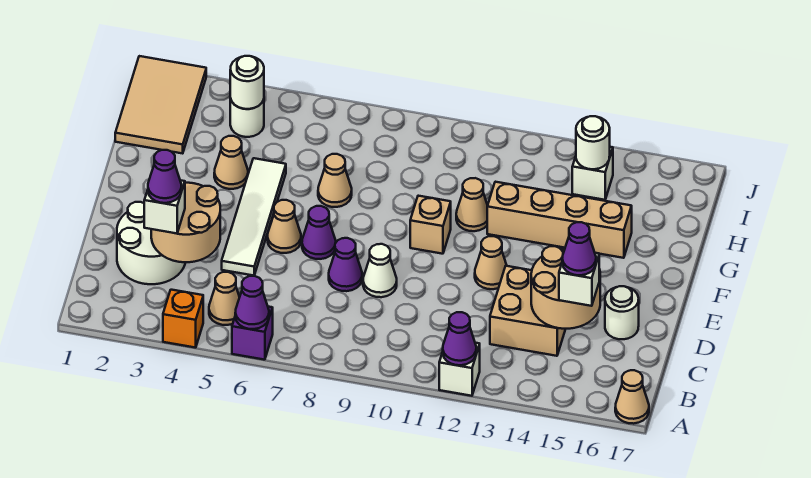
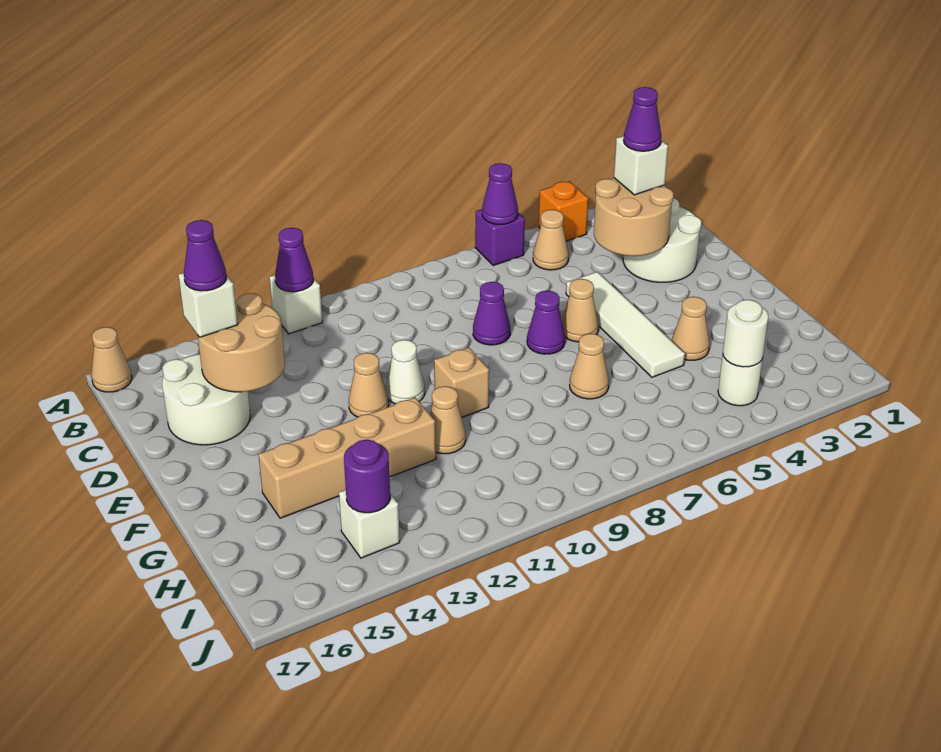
tan 2x2 brick [490,266,565,356] -> none
white 1x1 cone [363,244,397,297] -> white 1x1 cone moved to [386,340,425,404]
white 1x1 round brick [605,286,639,339] -> white 2x2 round brick [162,354,250,445]
tan 2x3 tile [115,56,206,153] -> none
white 1x1 round brick [576,116,610,169] -> purple 1x1 round brick [344,440,390,513]

